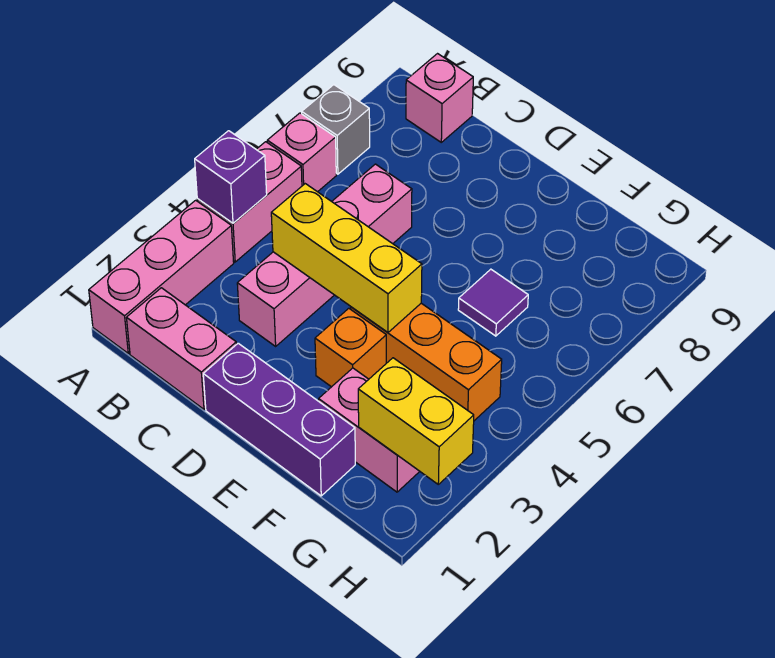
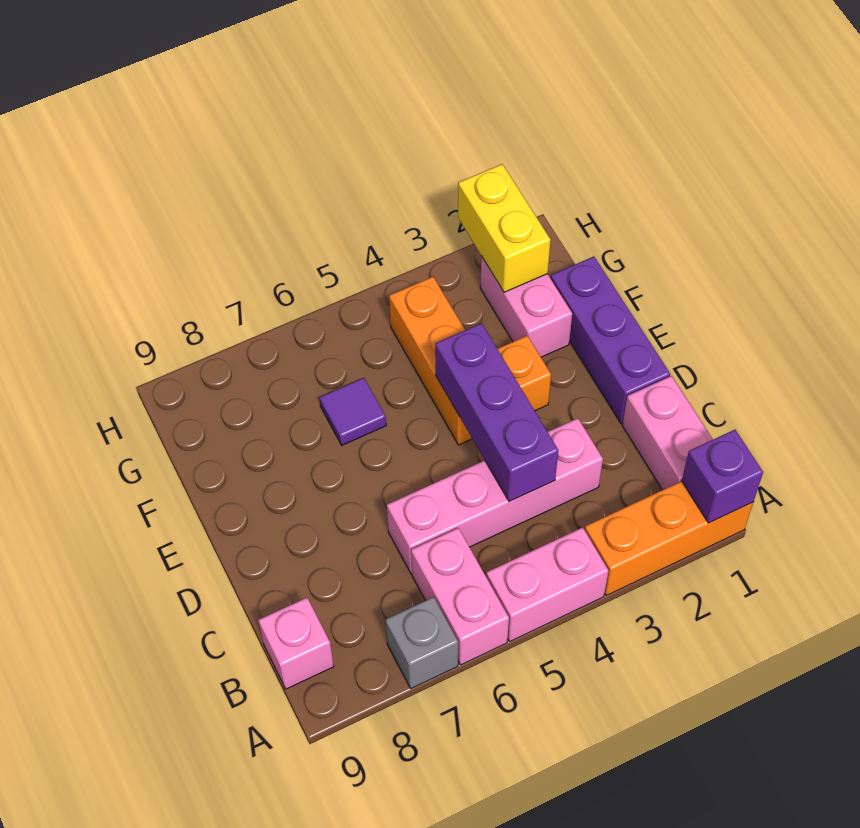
pink 1x3 brick [89,200,234,353] -> orange 1x3 brick [585,481,753,595]
purple 1x1 brick [195,131,267,223] -> purple 1x1 brick moved to [682,430,763,523]
pink 1x1 brick [267,113,336,192] -> pink 1x2 brick [411,528,509,665]
yellow 1x3 brick [271,184,422,332] -> purple 1x3 brick [435,323,558,501]

